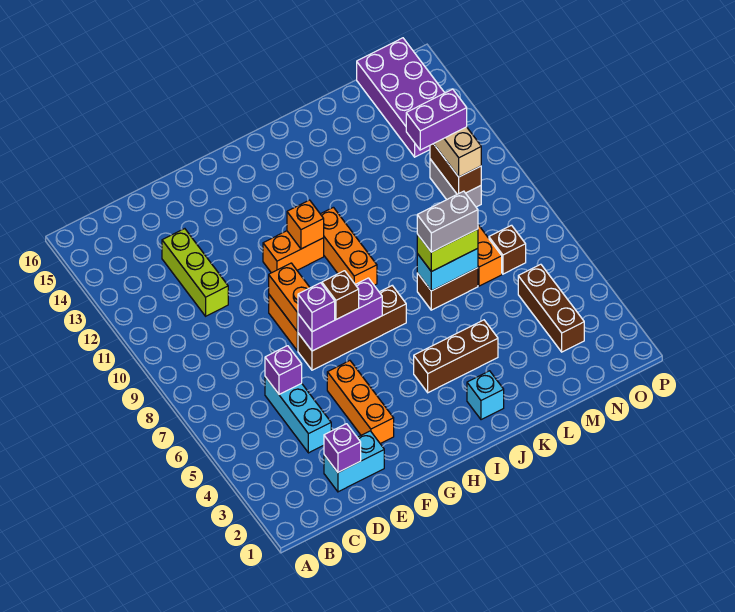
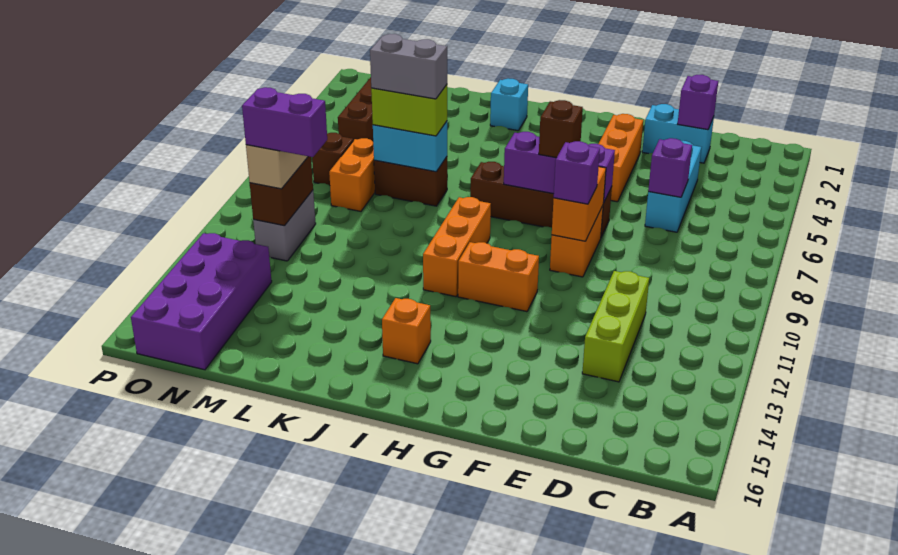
purple 1x1 brick [298,283,335,332] -> purple 1x1 brick moved to [554,141,600,204]
orange 1x1 brick [287,200,324,249] -> orange 1x1 brick moved to [382,298,431,364]
brown 1x3 brick [414,320,498,393] -> none

